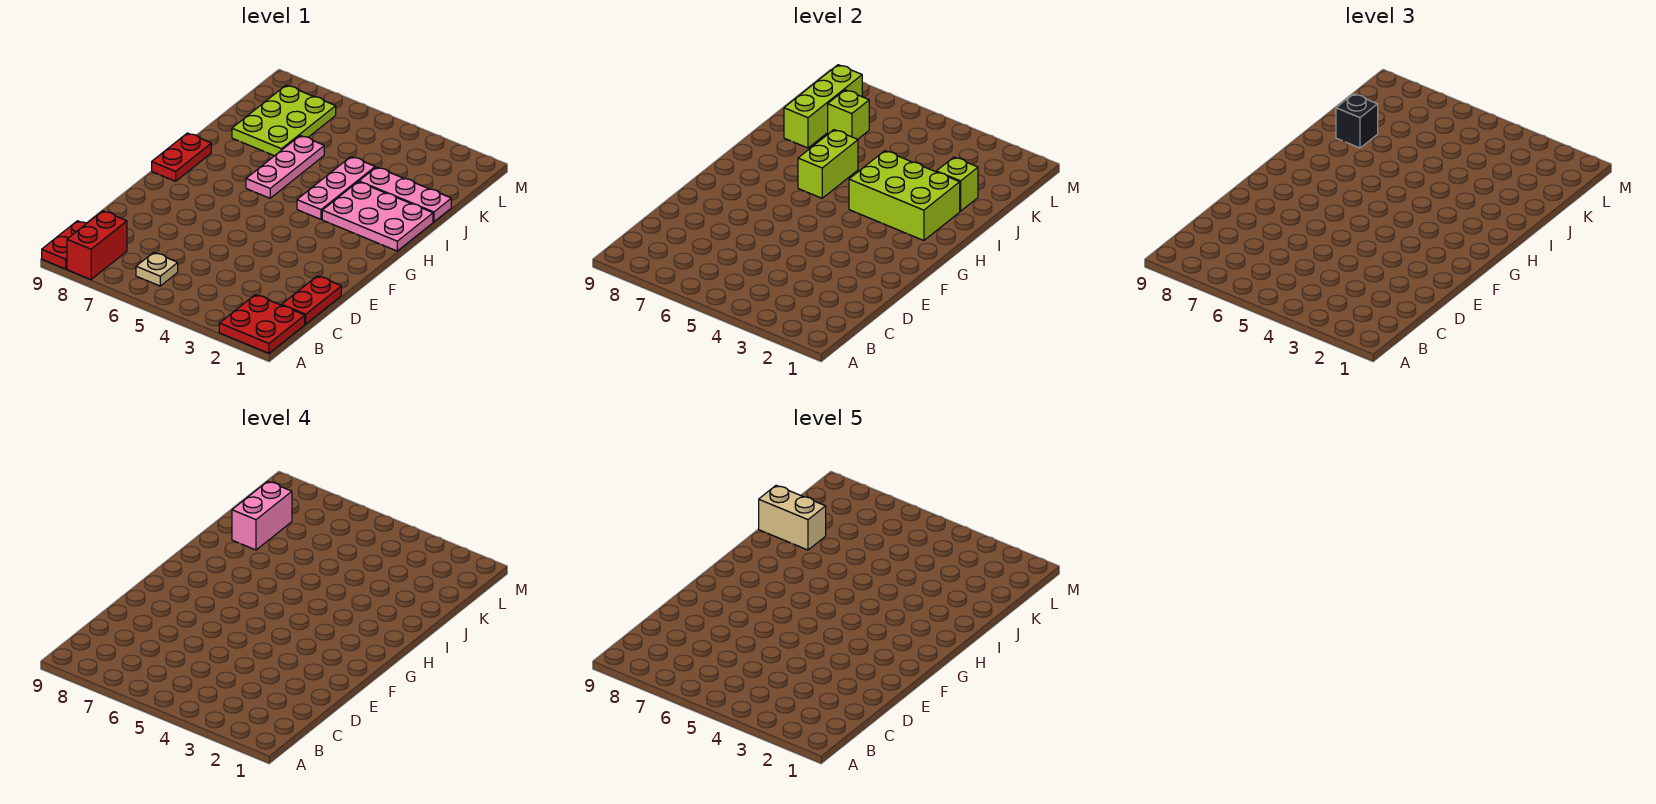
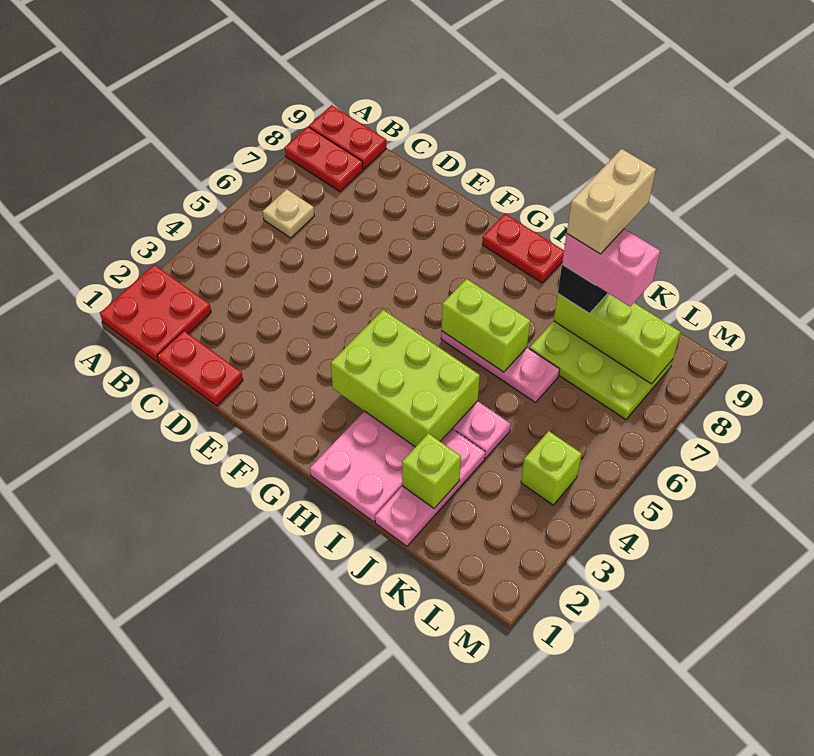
red 1x2 brick [67,211,127,280] -> red 1x2 plate [285,127,363,192]
lime 2x3 brick [849,151,960,241] -> lime 2x3 brick turned to [331,310,480,447]
lime 1x1 brick [828,90,869,139] -> lime 1x1 brick moved to [521,431,582,505]

